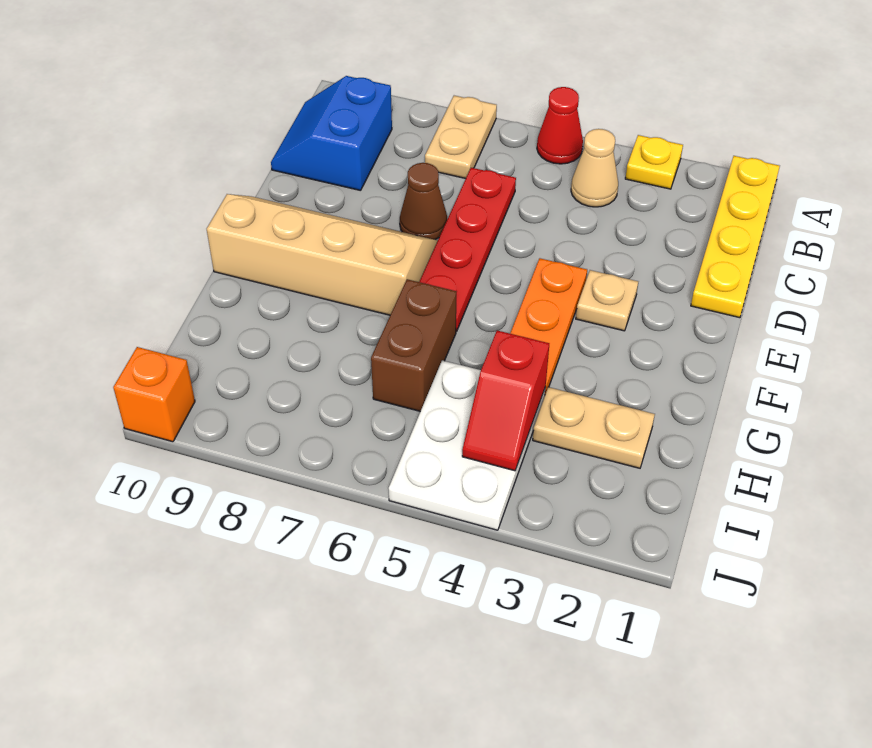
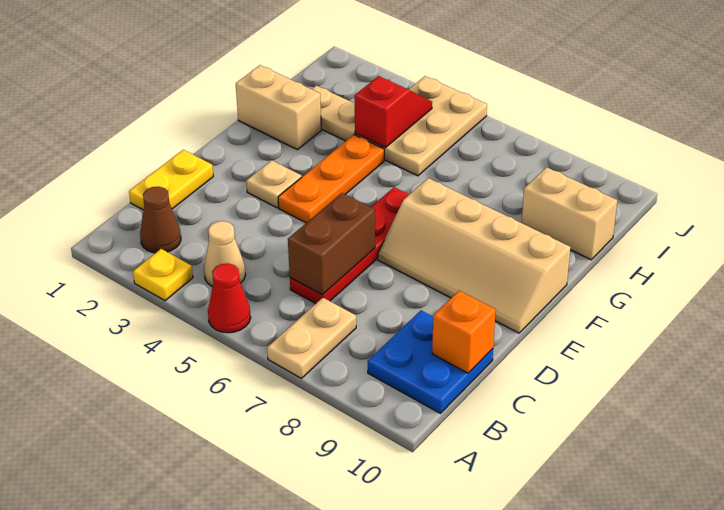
yellow 1x4 plate [691,156,780,318] -> yellow 1x2 plate [129,150,213,210]
blue 2x2 slope [271,76,392,191] -> blue 2x2 plate [368,311,493,413]
brown 1x1 cone [400,163,447,240] -> brown 1x1 cone moved to [140,186,181,253]
none -> tan 1x2 brick [236,65,321,150]
brown 1x2 brick [371,279,456,411] -> brown 1x2 brick moved to [288,193,375,295]
white 2x3 plate [389,360,545,530] -> tan 2x3 plate [355,76,487,176]
none -> tan 1x2 brick [522,167,617,260]
orange 1x1 brick [113,347,195,442] -> orange 1x1 brick moved to [432,291,496,373]

